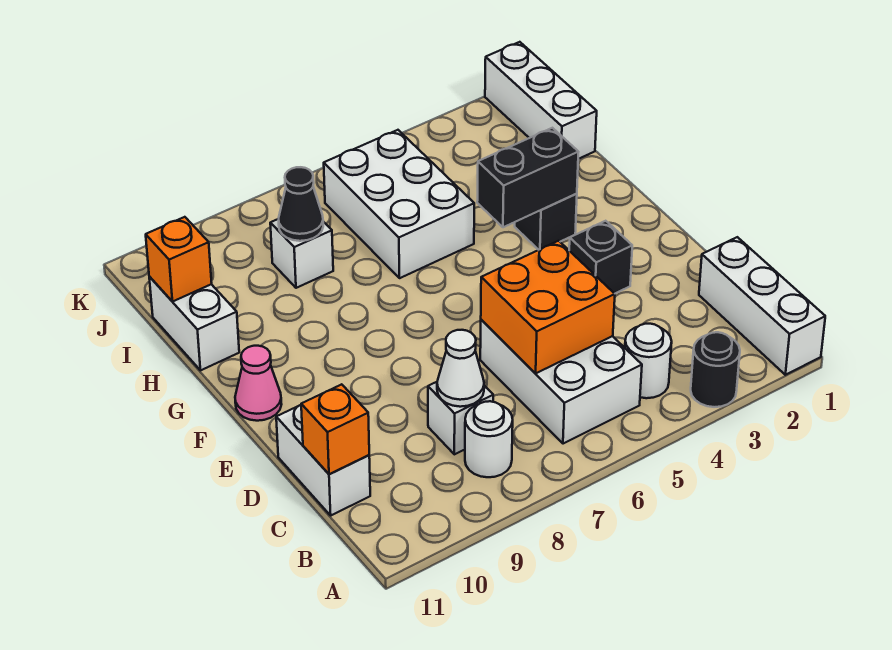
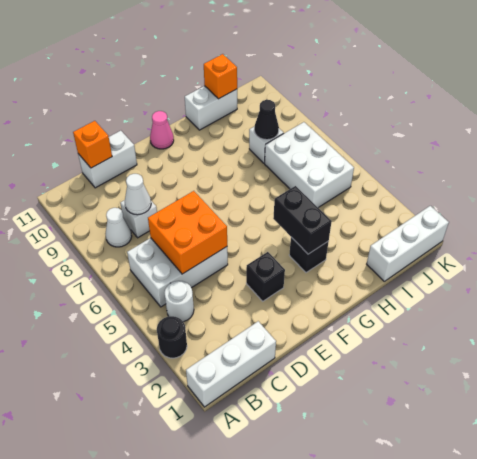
white 1x1 round brick [465,401,513,477] -> white 1x1 cone [105,208,132,247]
white 2x3 brick [324,130,474,278] -> white 2x3 brick turned to [265,122,354,208]

